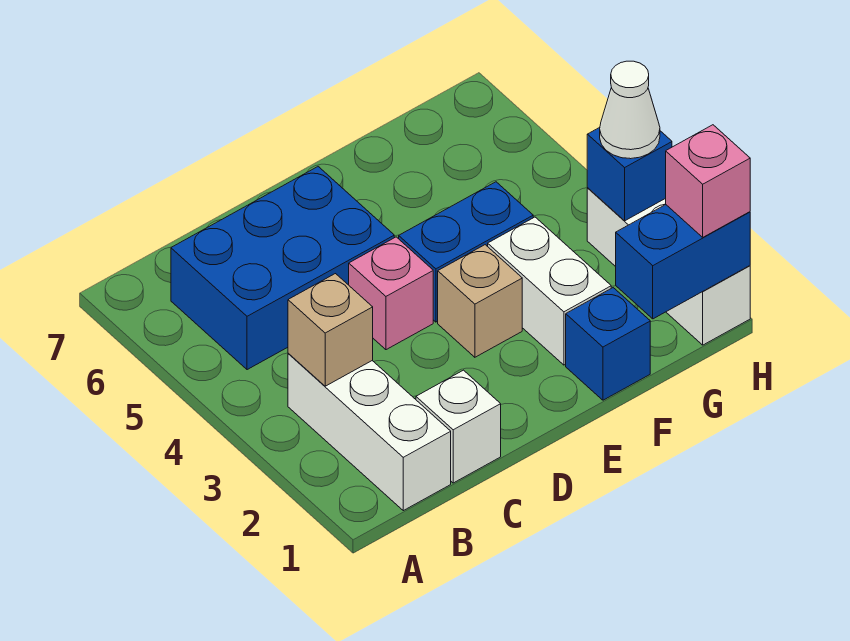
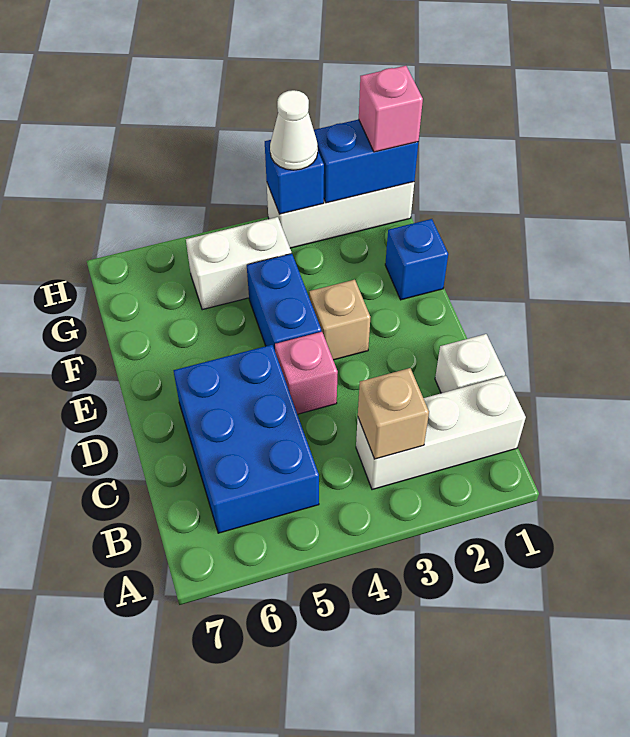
white 1x2 brick [488,217,611,365] -> white 1x2 brick moved to [186,217,291,310]
blue 1x2 brick [616,205,750,319] -> blue 1x2 brick turned to [314,119,418,203]

